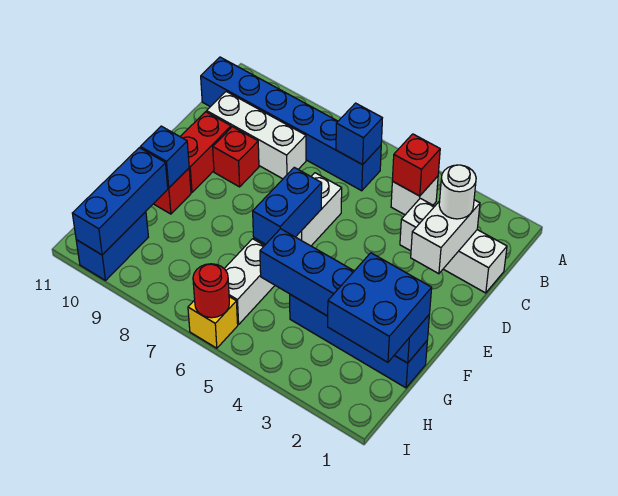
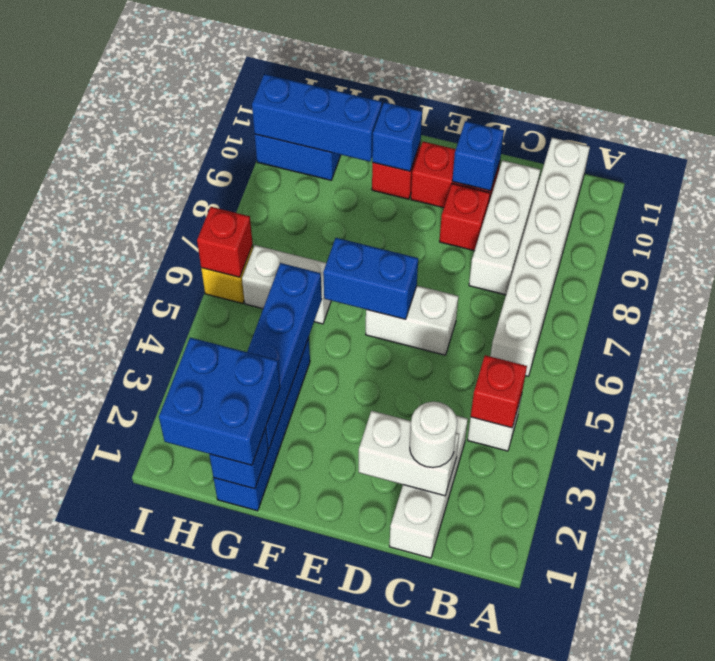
blue 1x6 brick [201,57,381,191] -> white 1x6 brick [490,138,590,376]
blue 1x1 brick [336,103,382,165] -> blue 1x1 brick moved to [452,121,504,191]
red 1x1 round brick [193,264,229,318] -> red 1x1 brick [197,207,253,277]

